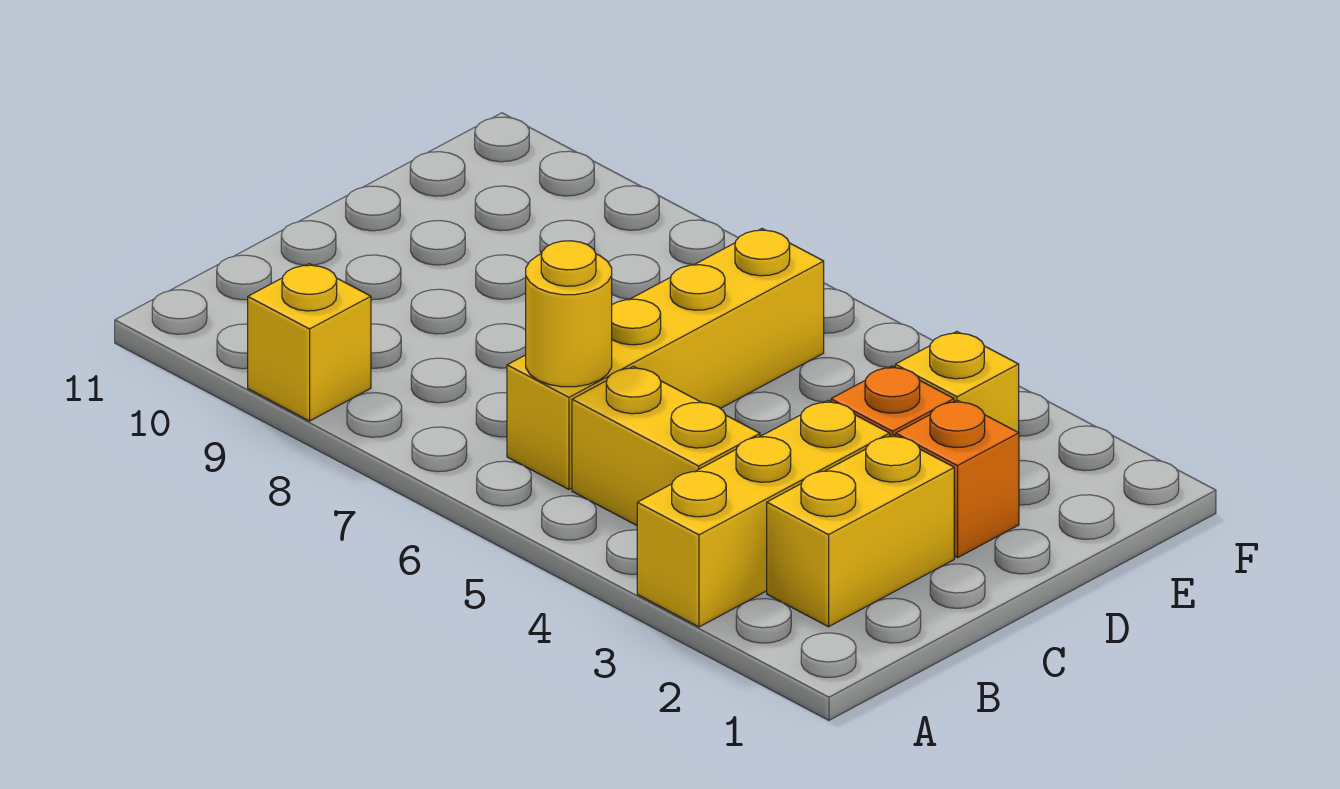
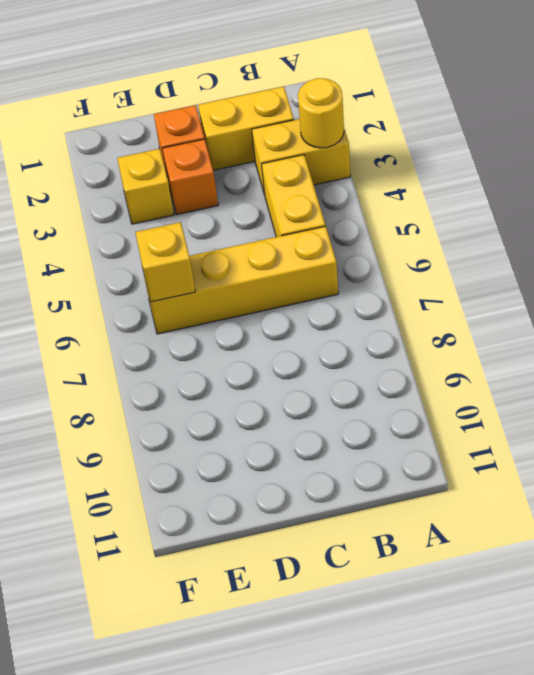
yellow 1x3 brick [637,401,890,627] -> yellow 1x2 brick [252,119,350,194]
yellow 1x1 brick [248,264,371,421] -> yellow 1x1 brick moved to [135,222,195,302]
yellow 1x1 round brick [526,241,612,387] -> yellow 1x1 round brick moved to [298,78,344,148]

